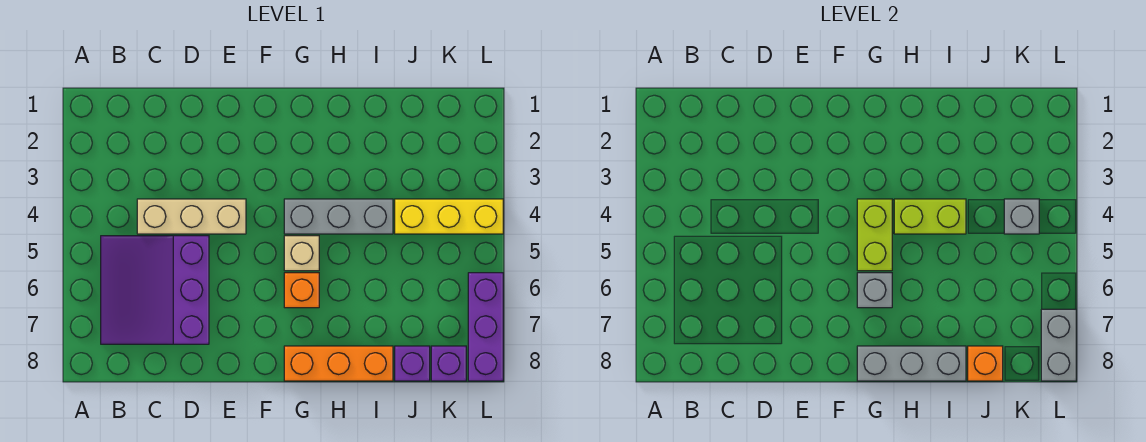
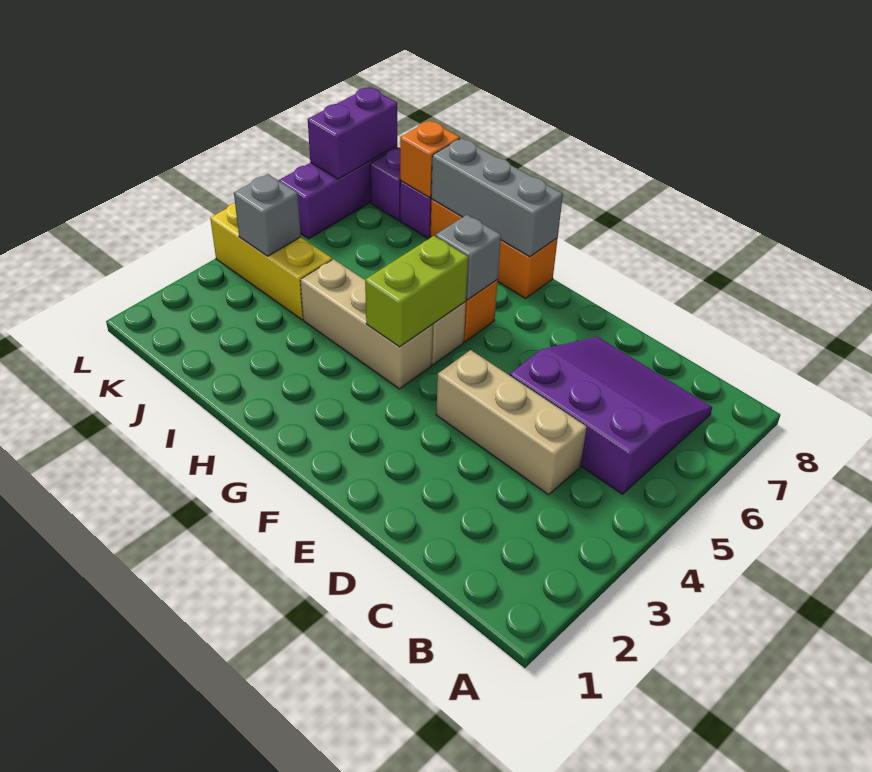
purple 3x3 slope [101,236,209,344] -> purple 3x3 slope turned to [510,337,712,494]
grey 1x3 brick [284,199,393,234] -> tan 1x3 brick [300,259,433,389]
lime 1x2 brick [894,199,966,234] -> none
grey 1x2 brick [1041,309,1076,381] -> purple 1x2 brick [308,87,397,179]

